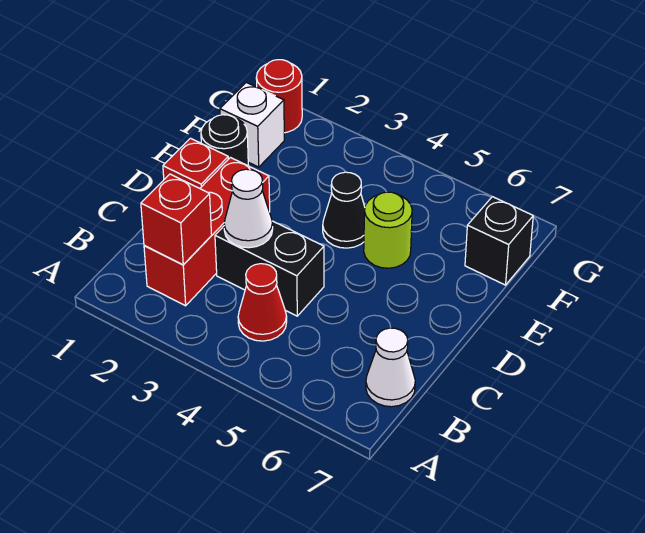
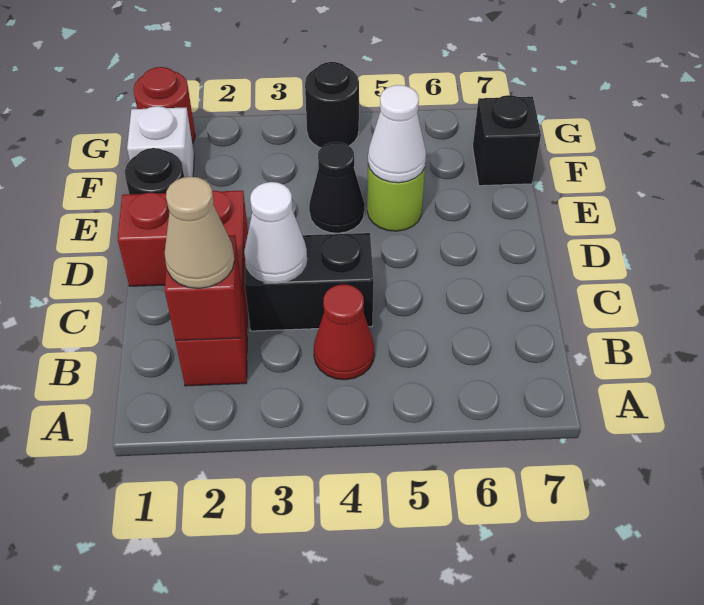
none -> tan 1x1 cone [164,177,235,288]
white 1x1 cone [366,328,415,407] -> white 1x1 cone moved to [368,85,426,183]
none -> black 1x1 round brick [305,62,359,148]

